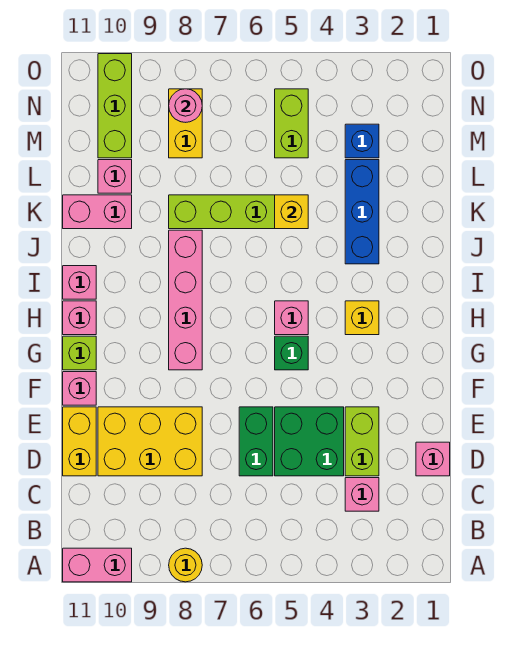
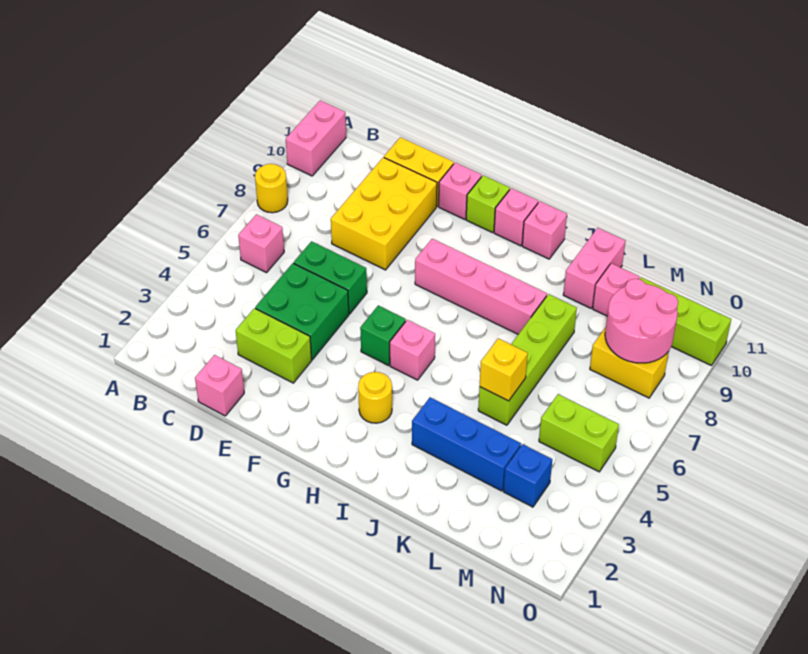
pink 1x1 brick [345,478,379,511] -> pink 1x1 brick moved to [238,214,284,273]
yellow 1x1 brick [345,301,379,335] -> yellow 1x1 round brick [358,372,392,423]
pink 1x1 round brick [169,89,202,122] -> pink 2x2 round brick [605,279,678,363]

